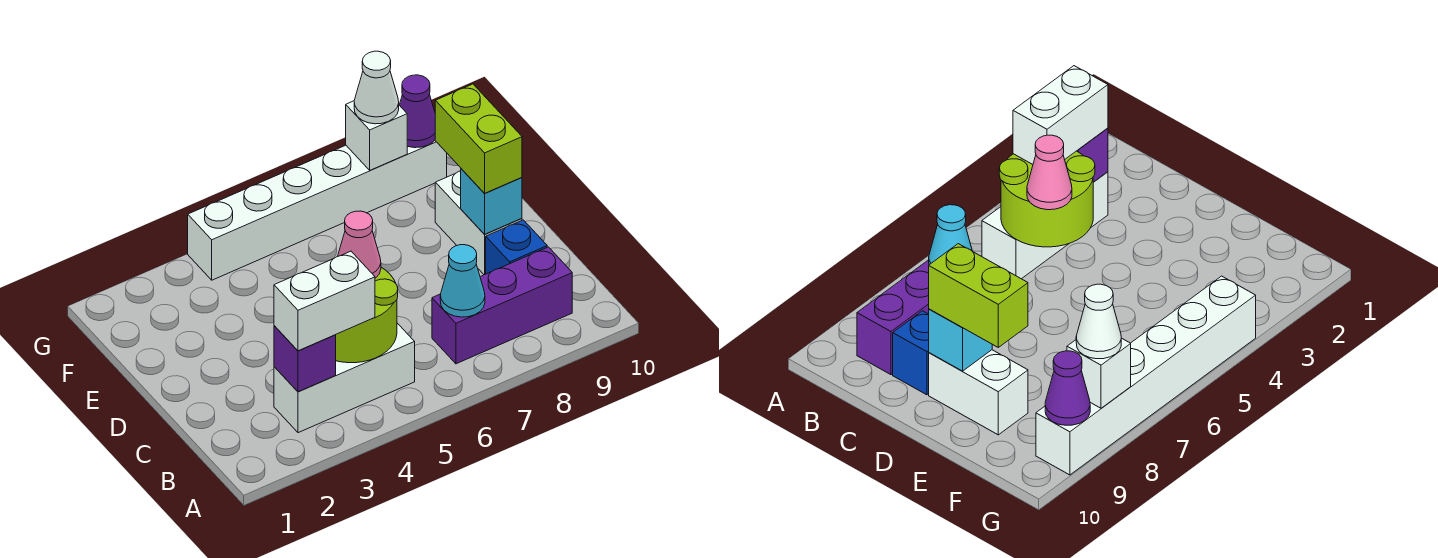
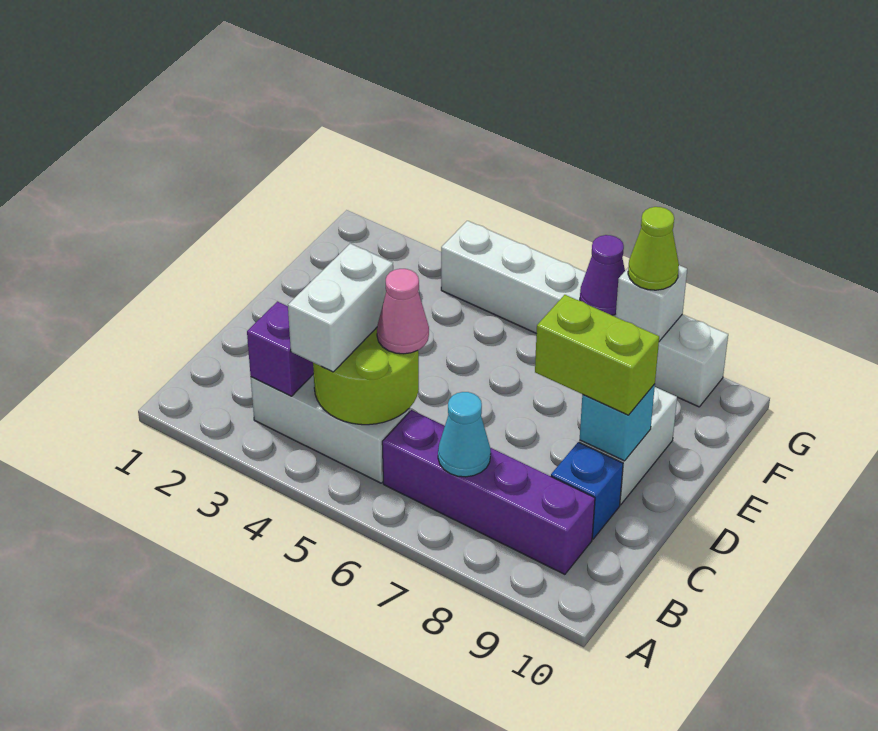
white 1x2 brick [274,251,375,351] -> white 1x2 brick turned to [288,244,393,372]
purple 1x3 brick [432,247,572,364] -> purple 1x4 brick [382,410,595,574]
lime 1x2 brick [435,84,522,193] -> lime 1x2 brick turned to [535,295,659,415]
white 1x1 cone [354,51,399,124] -> lime 1x1 cone [628,207,679,290]
purple 1x1 cone [400,75,435,148] -> purple 1x1 cone moved to [580,235,625,315]

